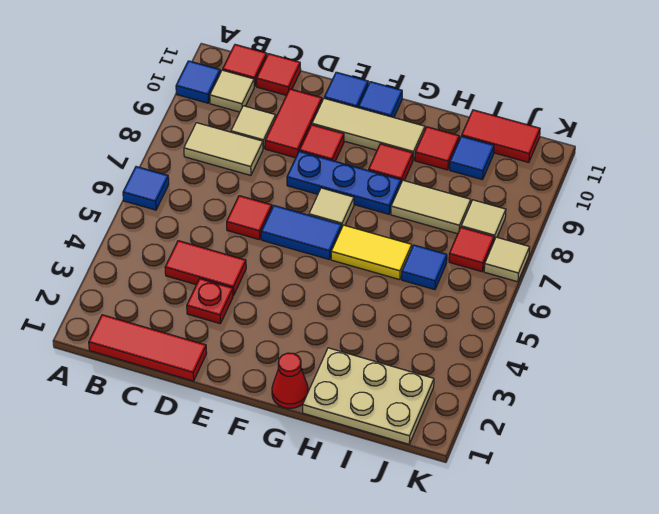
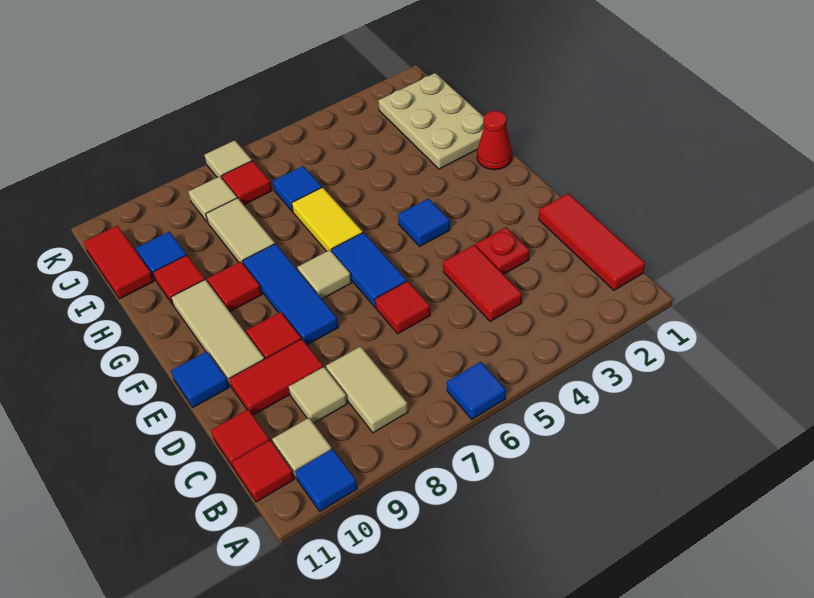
blue 1x3 plate [287,151,401,214] -> blue 1x3 tile [243,244,338,345]
blue 1x1 tile [358,82,402,118] -> blue 1x1 tile moved to [398,199,450,246]

